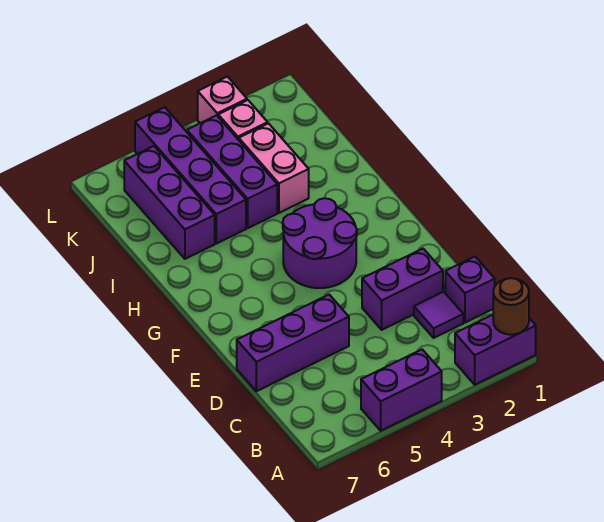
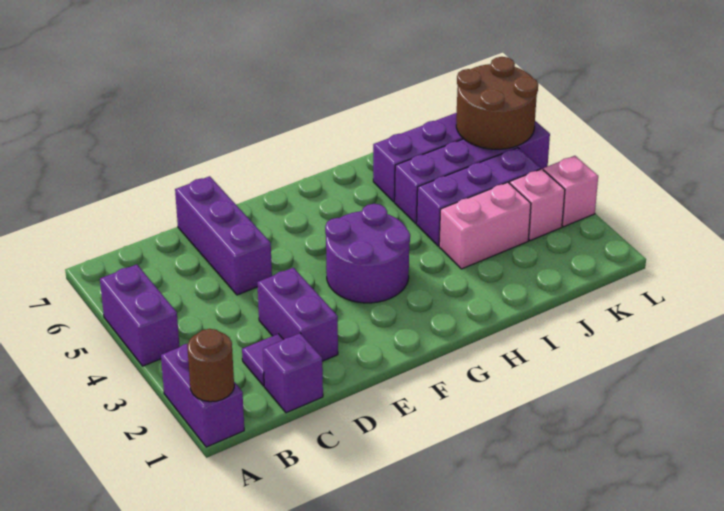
none -> brown 2x2 round brick [456,57,538,149]

